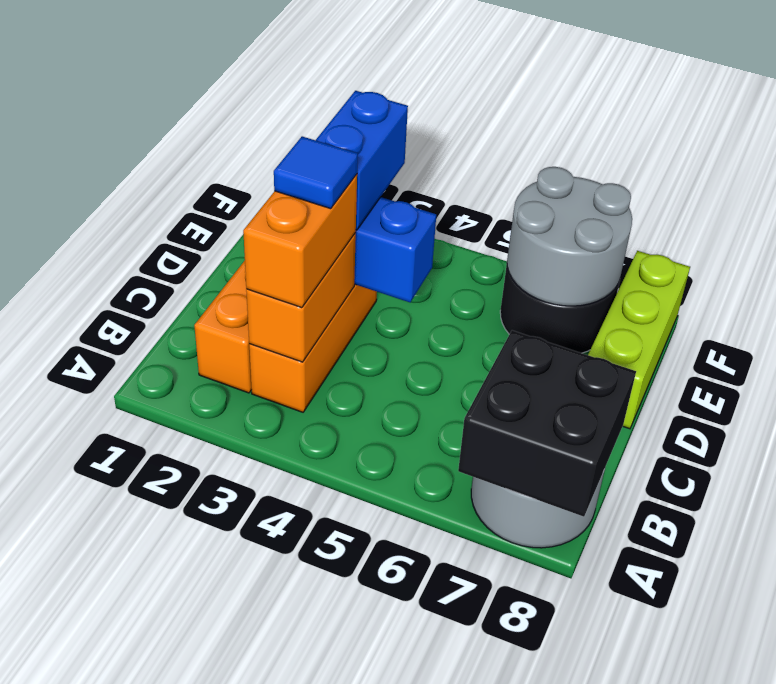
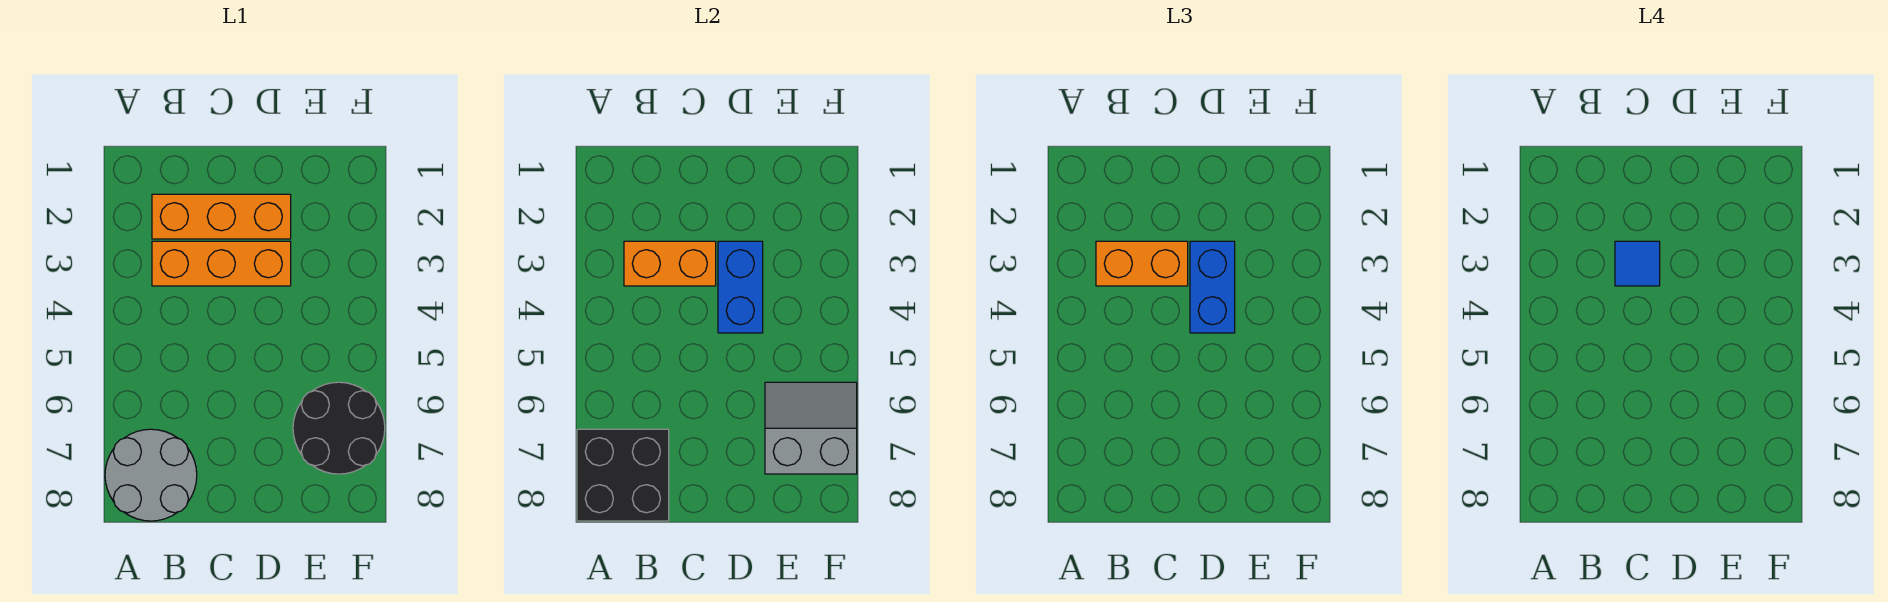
blue 1x2 brick [316,91,408,230] -> blue 1x2 brick turned to [1190,241,1235,333]
lime 1x3 brick [588,251,690,429] -> none
grey 2x2 round brick [507,167,632,306] -> grey 2x2 slope [765,382,857,474]

